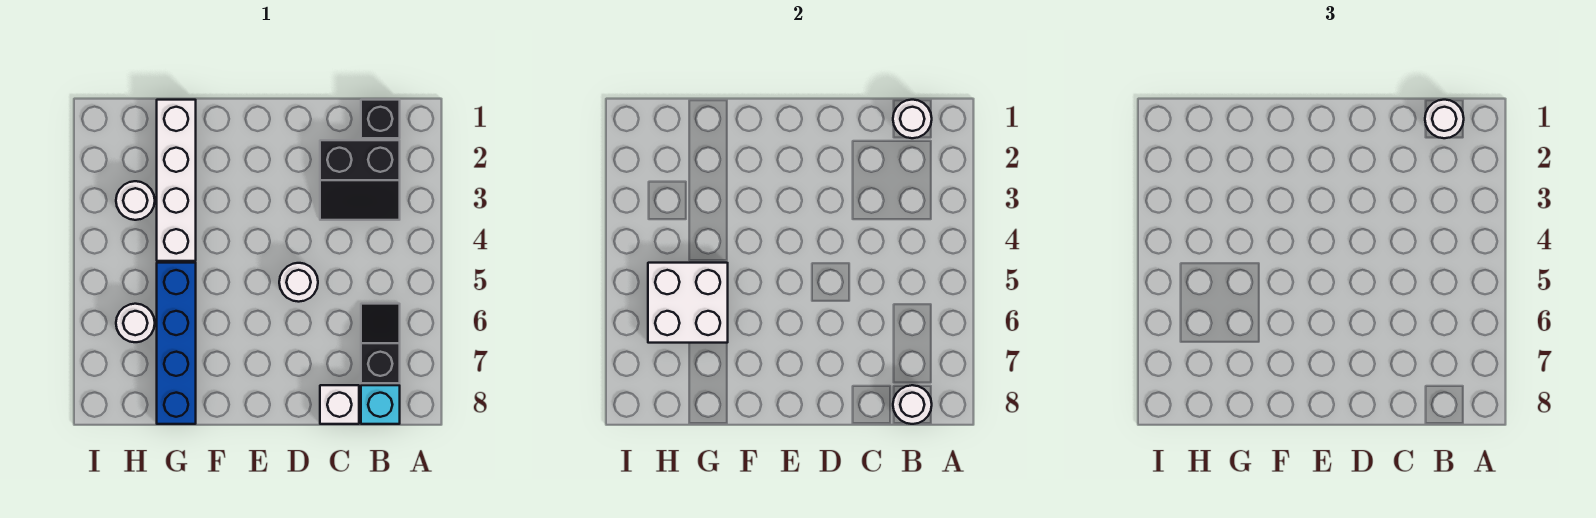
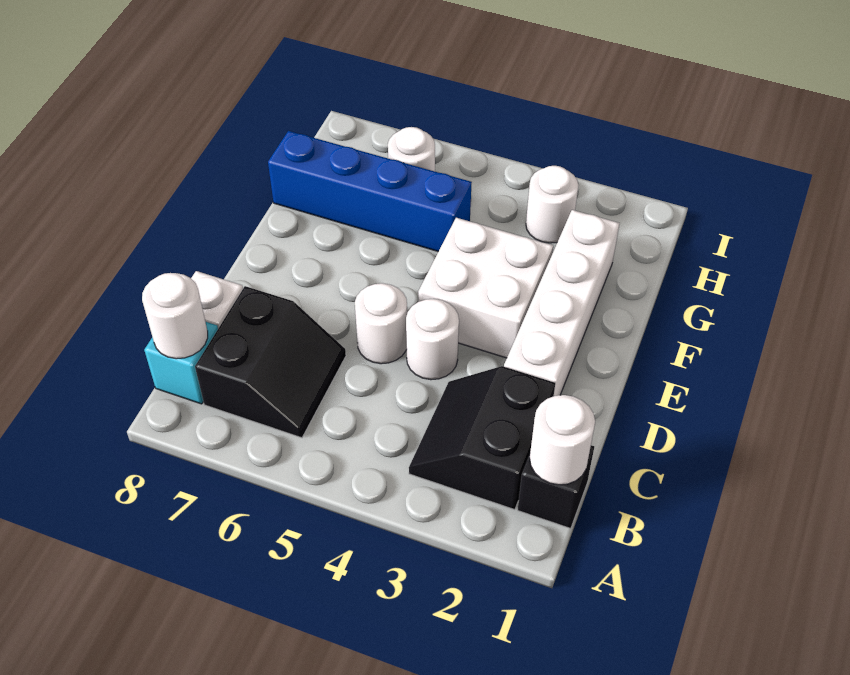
white 1x1 round brick [1425,100,1464,138] -> white 1x1 round brick moved to [406,299,459,380]
black 1x2 slope [361,304,400,383] -> black 2x2 slope [195,286,346,438]
white 1x4 brick [157,100,196,261] -> white 1x4 brick turned to [504,210,620,396]
white 2x2 brick [648,263,728,343] -> white 2x2 brick moved to [418,218,553,358]

